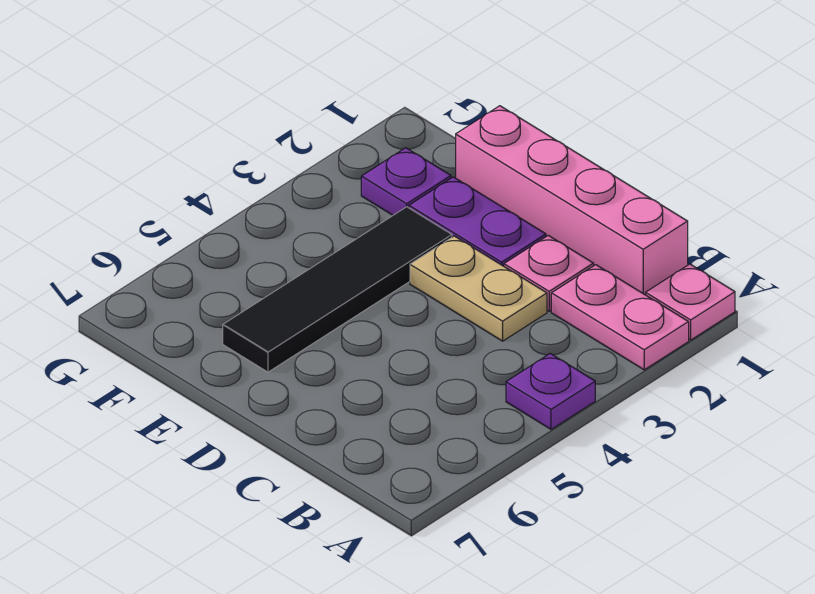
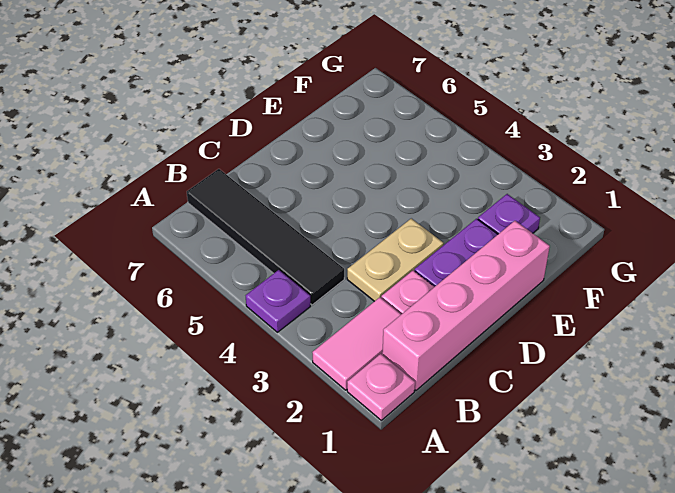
pink 1x2 plate [551,265,689,370] -> pink 1x2 tile [312,297,401,390]
black 1x4 tile [223,207,452,372] -> black 1x4 tile moved to [187,169,344,305]

